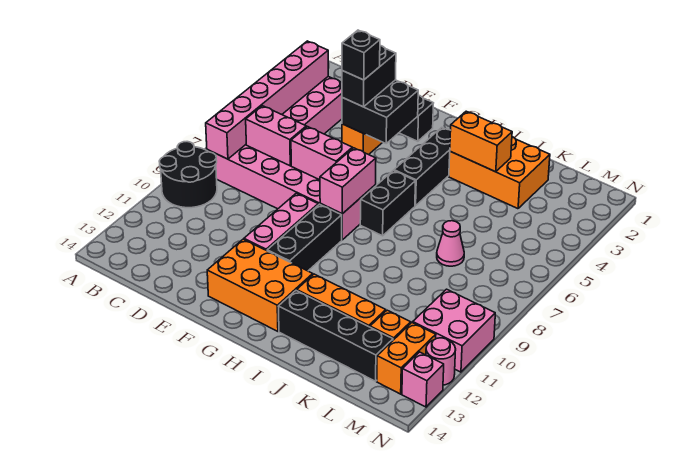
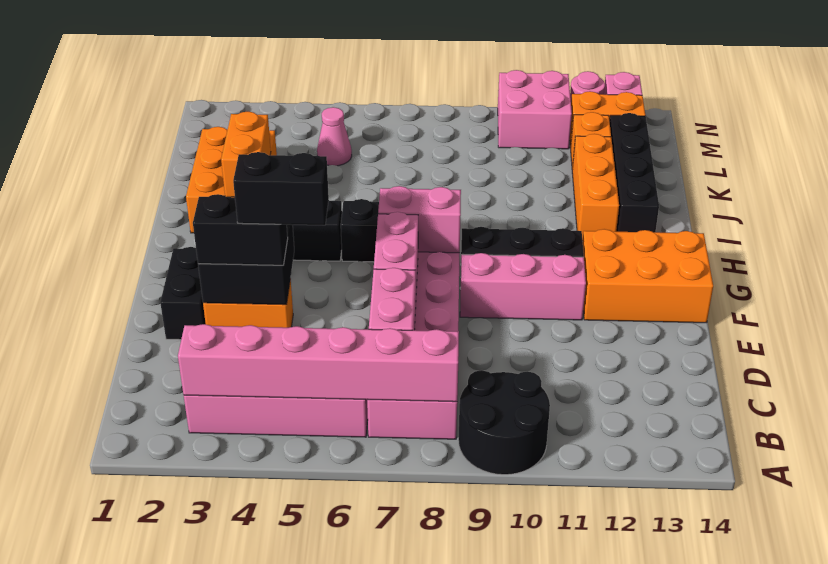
black 1x1 brick [342,30,380,80] -> black 1x2 brick [233,152,329,225]
orange 2x3 brick [207,239,313,331] -> orange 2x3 brick turned to [583,229,713,323]
pink 1x1 cone [437,221,464,266] -> pink 1x1 cone moved to [317,107,352,166]

